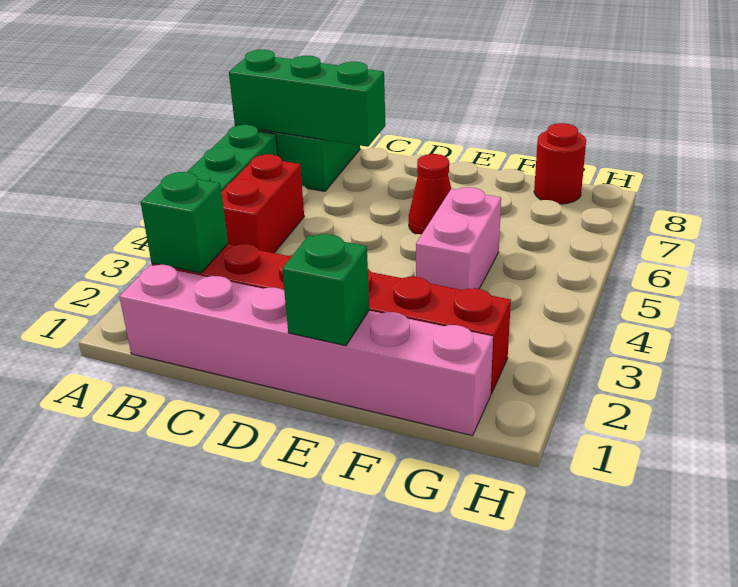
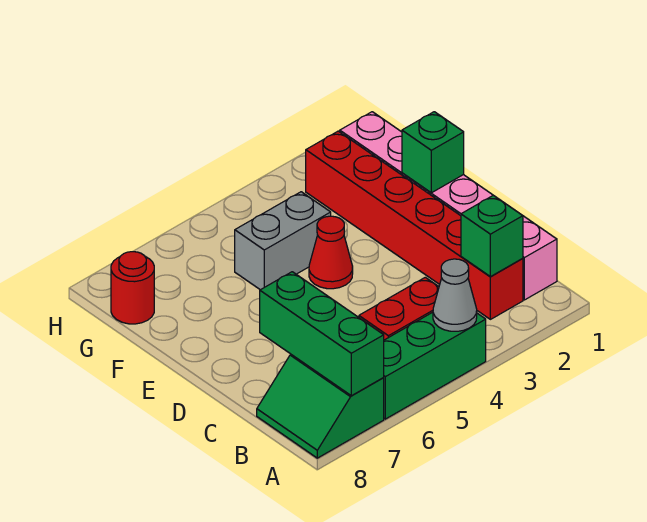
none -> grey 1x1 cone [433,259,477,331]
red 1x1 cone [409,154,451,235] -> red 1x1 cone moved to [309,216,353,289]
pink 1x2 brick [416,187,501,290] -> grey 1x2 brick [235,192,331,290]

